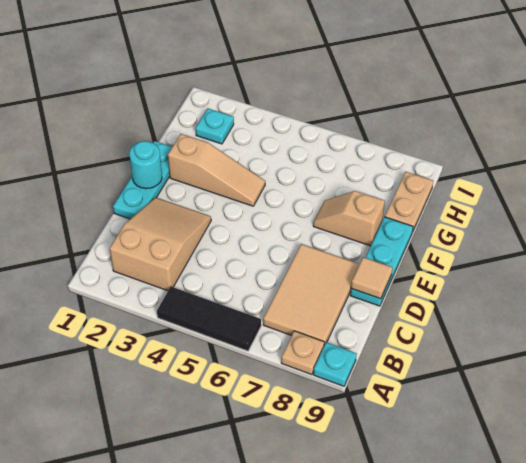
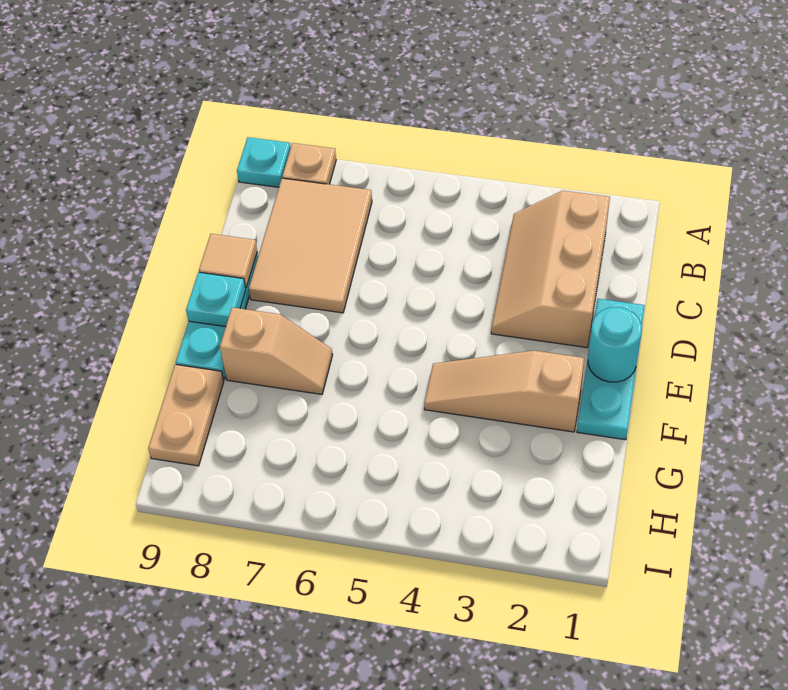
black 1x3 tile [157,287,261,351] -> none
tan 2x3 slope [109,197,211,291] -> tan 2x3 slope turned to [491,191,610,347]
cyan 1x1 plate [196,109,234,144] -> cyan 1x1 plate moved to [186,272,246,327]

